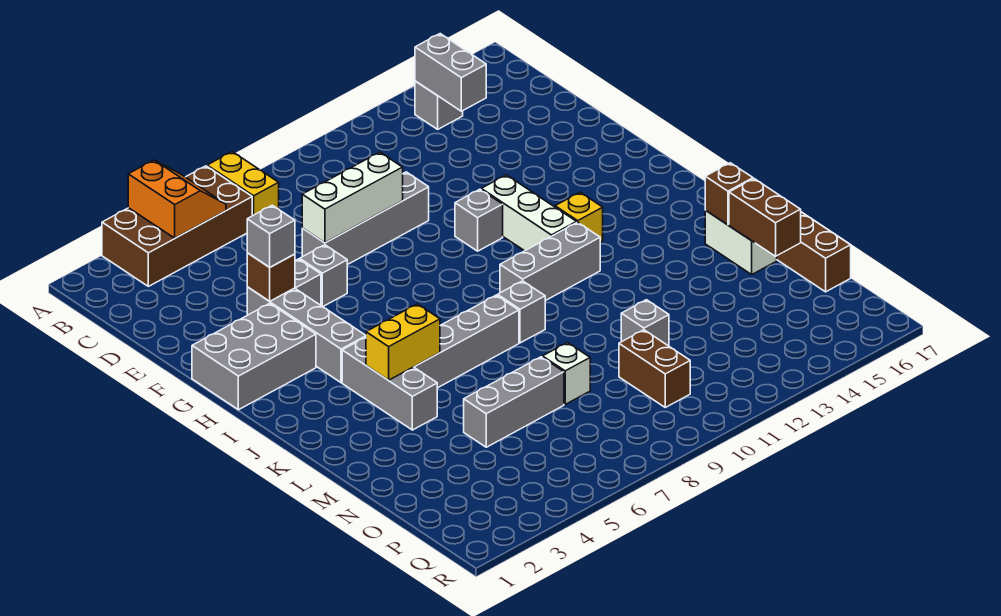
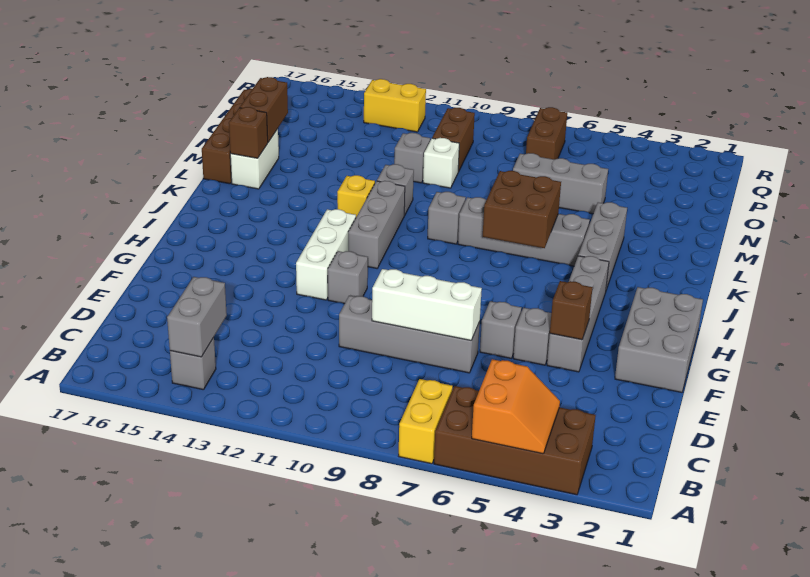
orange 2x2 slope [128,160,226,238] -> orange 2x2 slope turned to [472,359,560,454]
grey 1x1 brick [247,205,295,267] -> grey 1x1 brick moved to [377,164,414,216]
grey 2x3 brick [192,303,316,410] -> grey 2x3 brick turned to [615,287,703,392]
yellow 1x1 brick [555,192,603,242] -> yellow 1x1 brick moved to [337,175,375,217]
none -> brown 2x2 brick [483,171,561,248]
grey 1x3 brick [500,222,600,301] -> grey 1x3 brick turned to [348,181,405,268]
yellow 1x2 brick [366,304,440,380] -> yellow 1x2 brick moved to [364,79,426,132]
white 1x1 brick [543,343,590,404] -> white 1x1 brick moved to [423,138,459,188]
none -> brown 1x2 brick [526,107,567,159]

